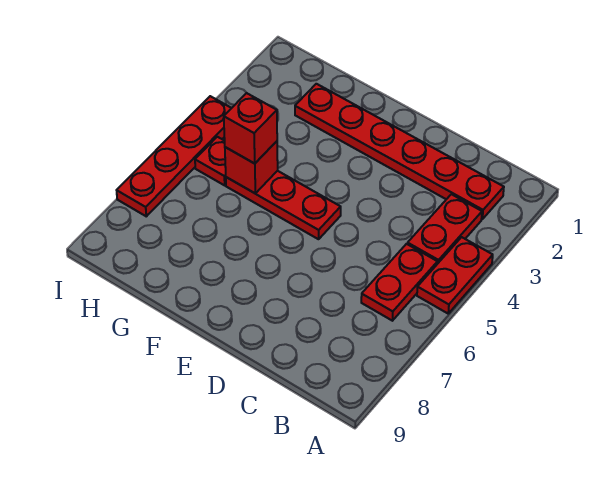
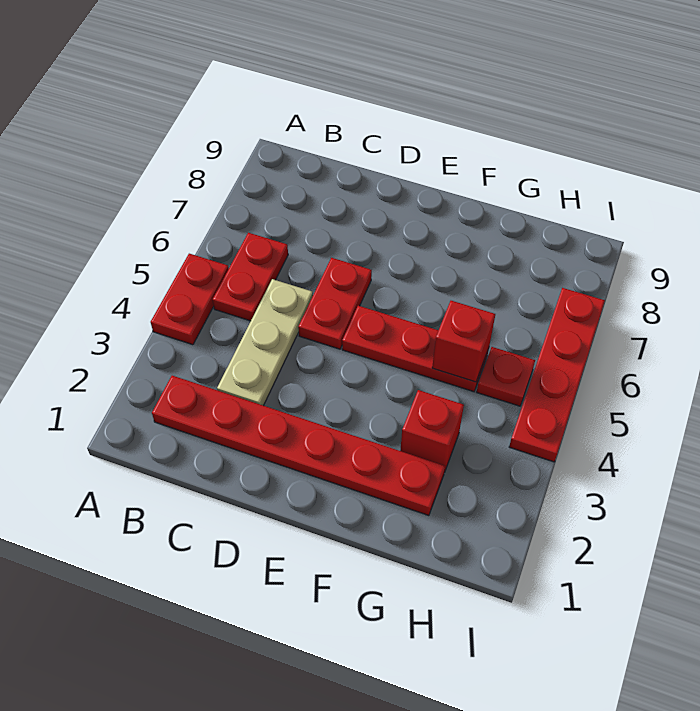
red 1x2 plate [408,194,482,264] -> red 1x2 plate moved to [298,258,372,349]
none -> tan 1x3 plate [217,279,313,406]
red 1x1 brick [224,93,277,163] -> red 1x1 brick moved to [400,390,464,472]

